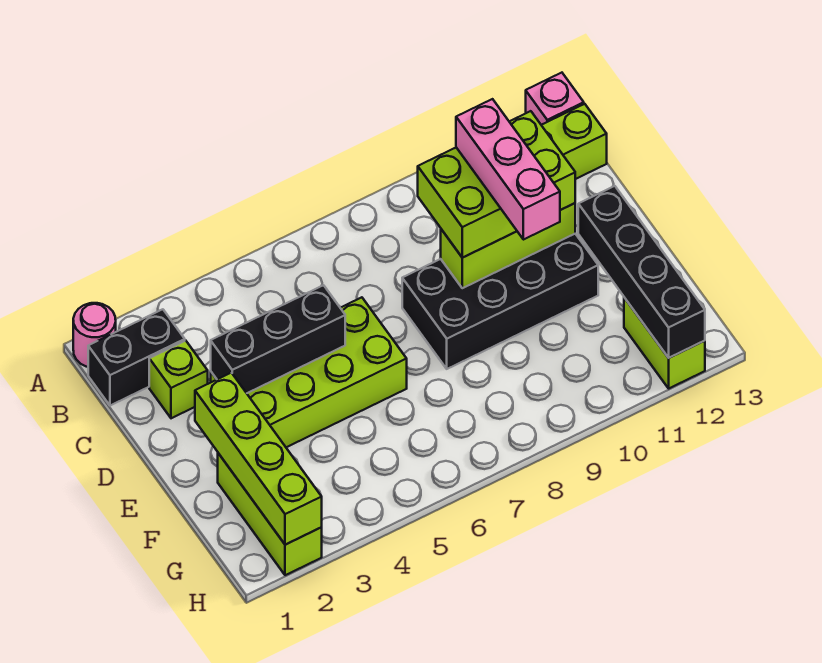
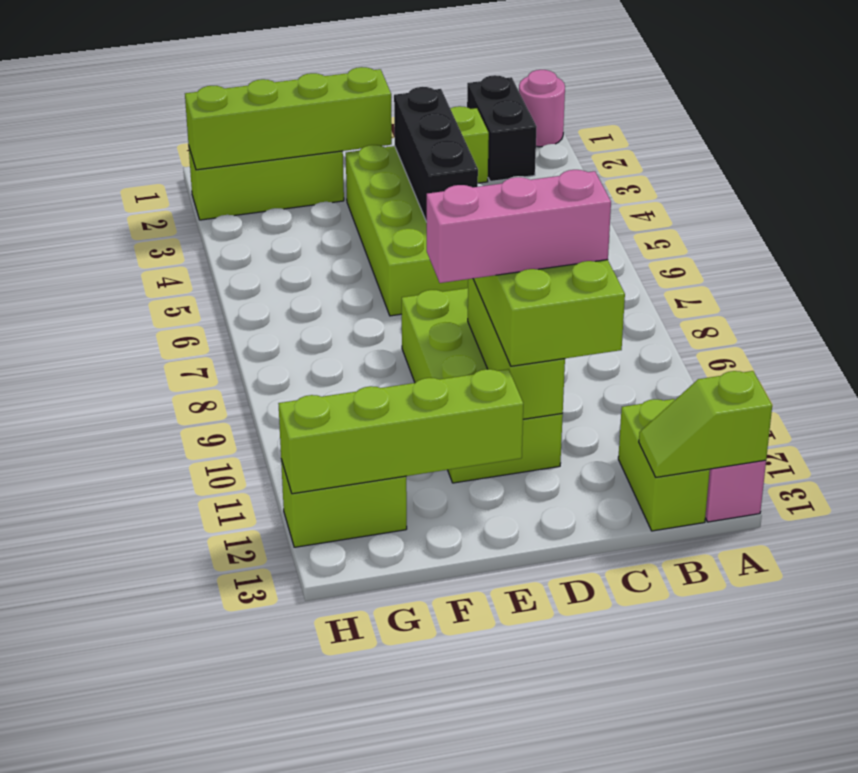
none -> lime 1x2 slope [639,371,772,477]
black 2x4 brick [402,234,598,369] -> lime 2x4 brick [402,288,563,483]
black 1x4 brick [578,186,705,358] -> lime 1x4 brick [278,369,523,494]

